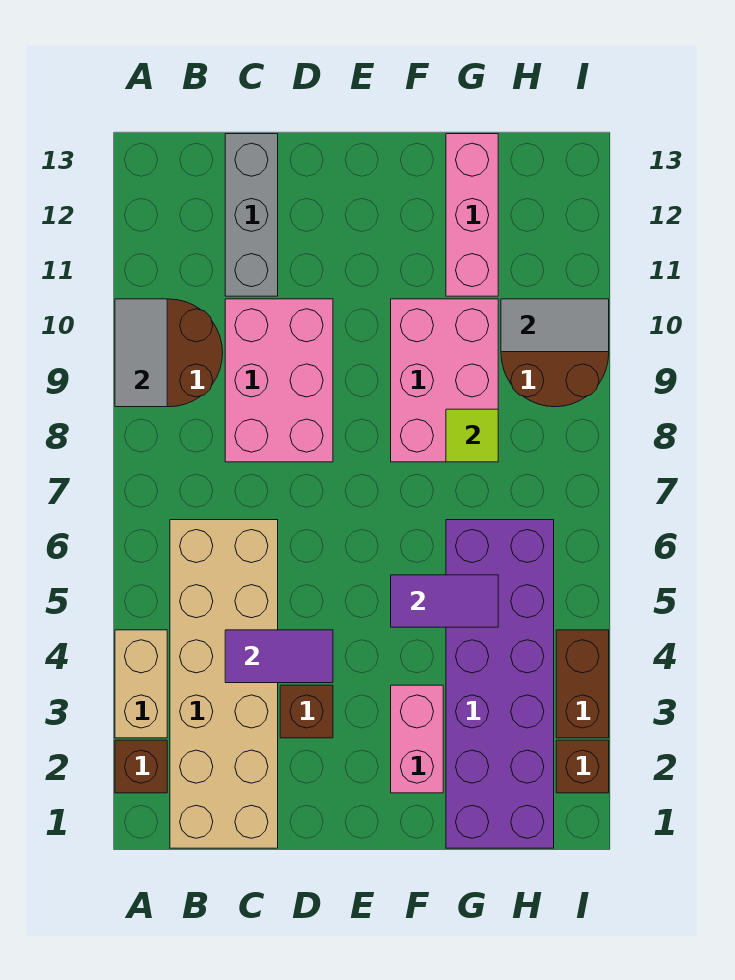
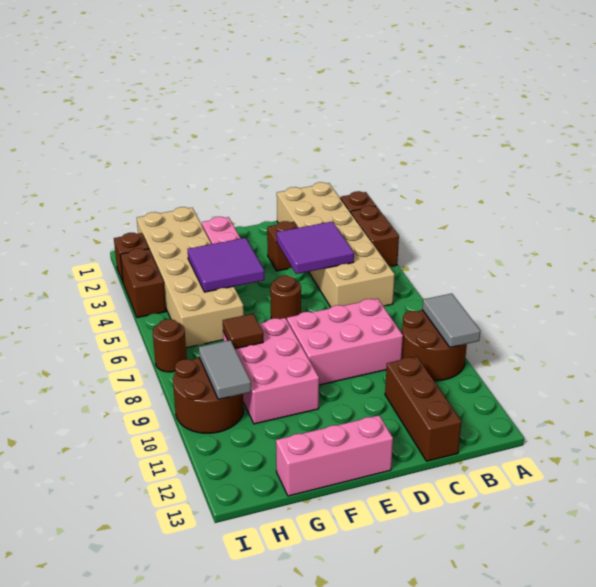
tan 1x2 brick [115,630,167,738] -> brown 1x2 brick [350,206,399,266]
purple 1x2 tile [225,630,333,683] -> purple 2x2 tile [276,222,354,274]
pink 2x3 brick [225,299,333,462] -> pink 2x3 brick turned to [287,299,403,385]
grey 1x3 brick [225,134,278,296] -> brown 1x3 brick [385,357,462,461]
none -> brown 1x1 round brick [270,276,301,320]
purple 1x2 tile [391,575,498,627] -> purple 2x2 tile [188,238,264,292]
purple 2x6 brick [446,520,554,848] -> tan 2x6 brick [137,207,244,348]
lime 1x1 tile [446,409,498,462] -> brown 1x1 tile [223,314,263,349]
pink 1x3 brick [446,134,498,296] -> pink 1x3 brick turned to [276,415,393,496]
grey 1x2 tile [501,299,609,352] -> grey 1x2 tile turned to [199,340,251,399]
none -> brown 1x1 round brick [153,319,187,372]

